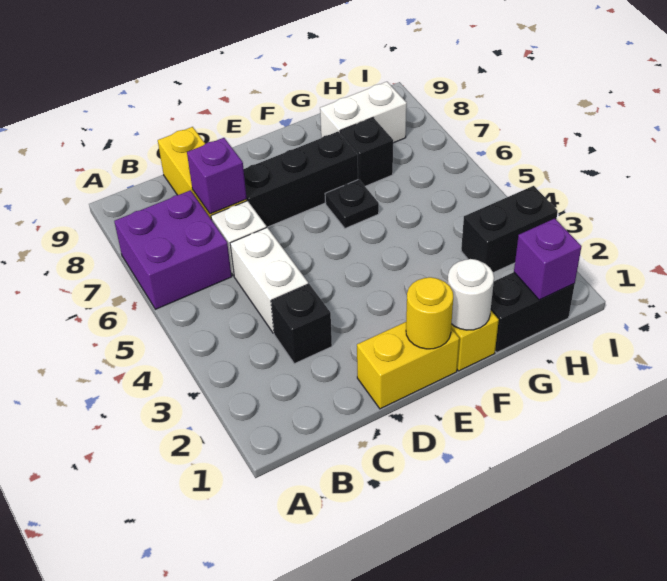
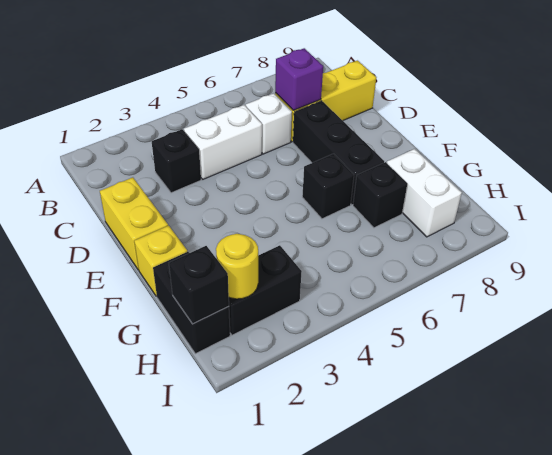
purple 2x2 brick [114,190,232,309] -> none
yellow 1x1 round brick [406,277,453,349] -> yellow 1x1 round brick moved to [216,234,258,299]
white 1x1 round brick [447,259,494,330] -> none
black 1x1 plate [325,179,379,228] -> black 1x1 brick [302,154,354,219]
purple 1x1 brick [514,219,581,300] -> black 1x1 brick [169,246,229,324]
black 1x2 brick [461,186,558,273] -> black 1x2 brick turned to [229,245,302,335]

